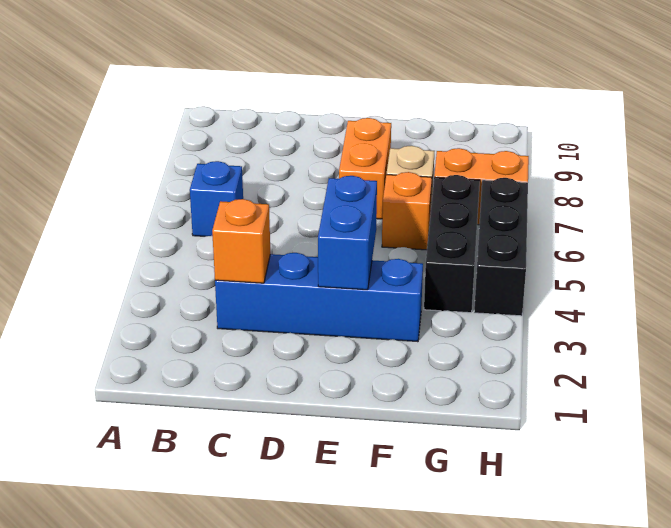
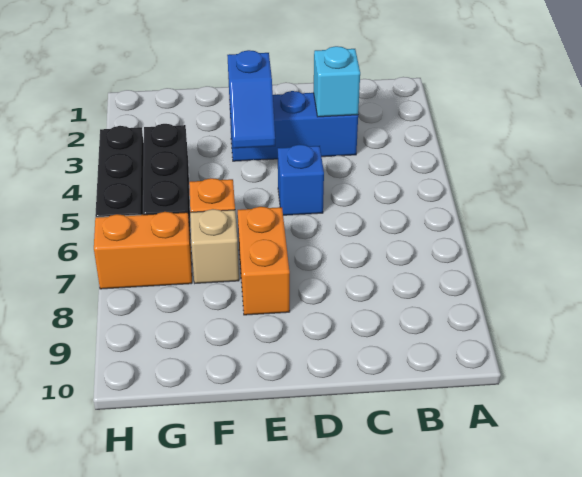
blue 1x1 brick [190,161,243,236] -> blue 1x1 brick moved to [278,144,324,215]
blue 1x4 brick [215,253,423,342] -> blue 1x3 brick [229,91,358,161]
orange 1x1 brick [212,199,270,283] -> cyan 1x1 brick [314,46,360,117]
blue 1x2 brick [318,176,377,290] -> blue 1x2 slope [227,50,275,148]

